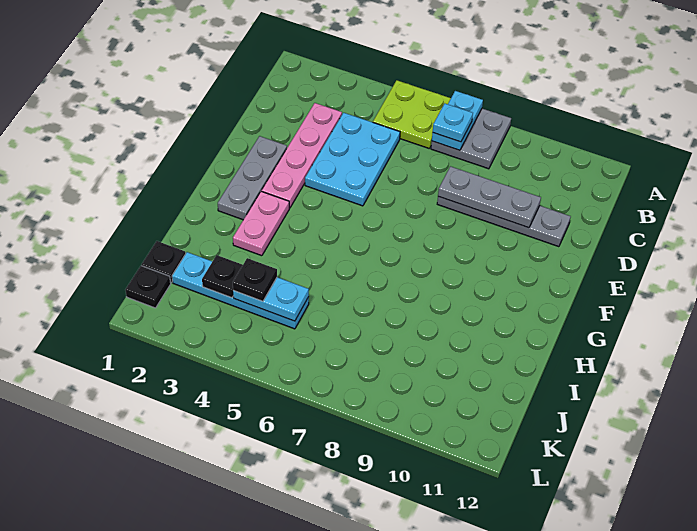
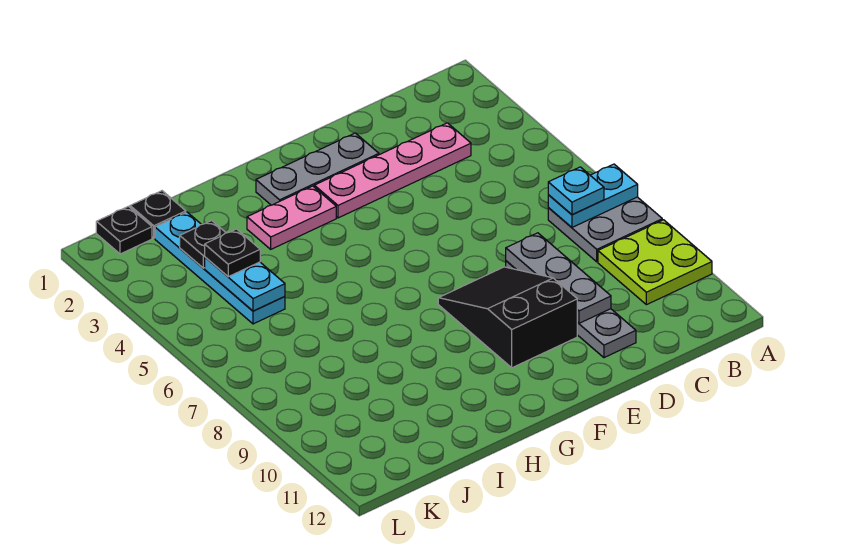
lime 2x2 plate [373,80,451,148] -> lime 2x2 plate moved to [598,220,712,305]
cyan 2x3 plate [305,113,400,206] -> none
none -> black 2x3 slope [438,267,577,368]

